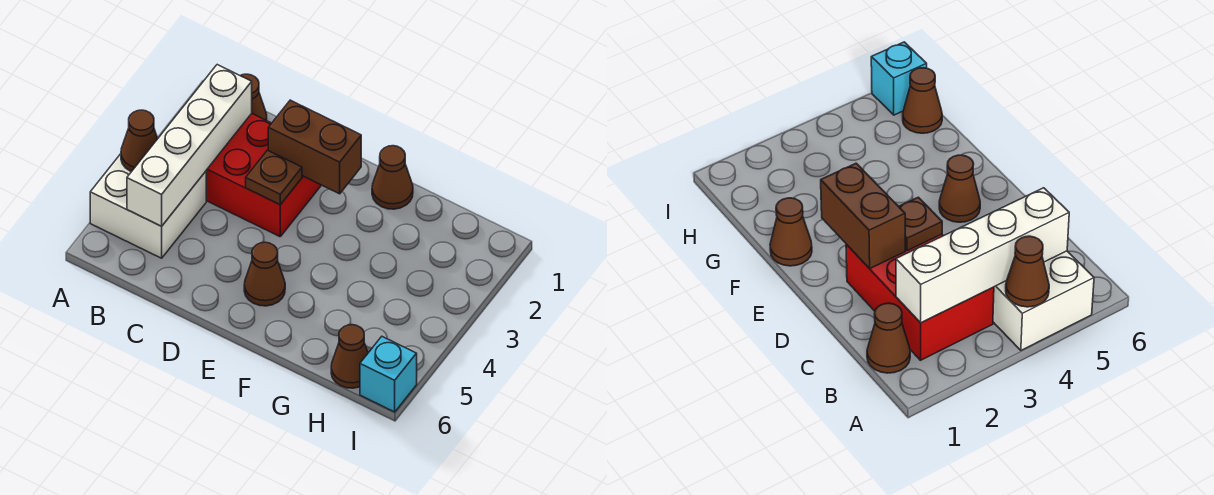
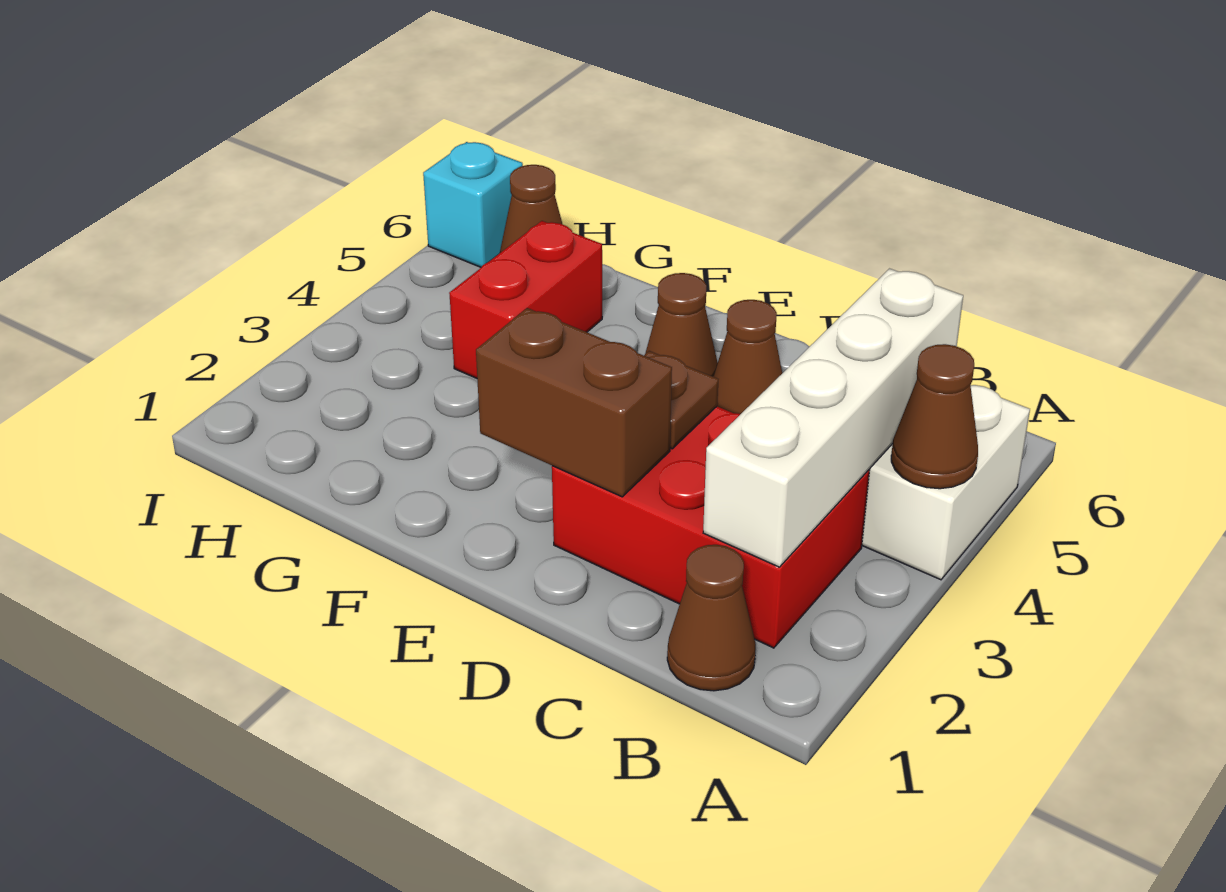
brown 1x1 cone [372,146,413,209] -> brown 1x1 cone moved to [714,300,782,414]
none -> red 1x2 brick [449,221,602,378]

